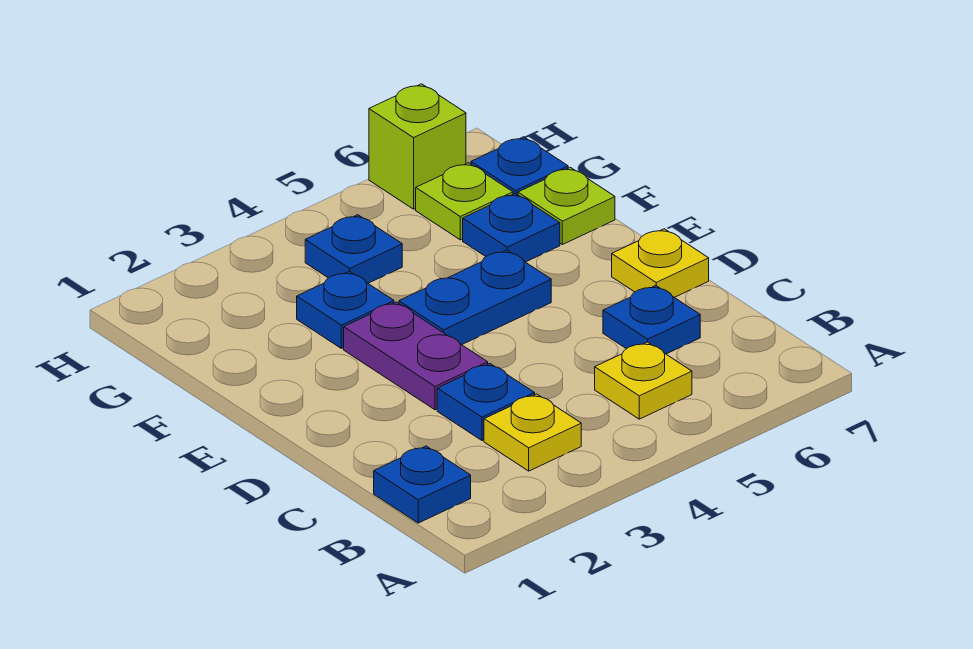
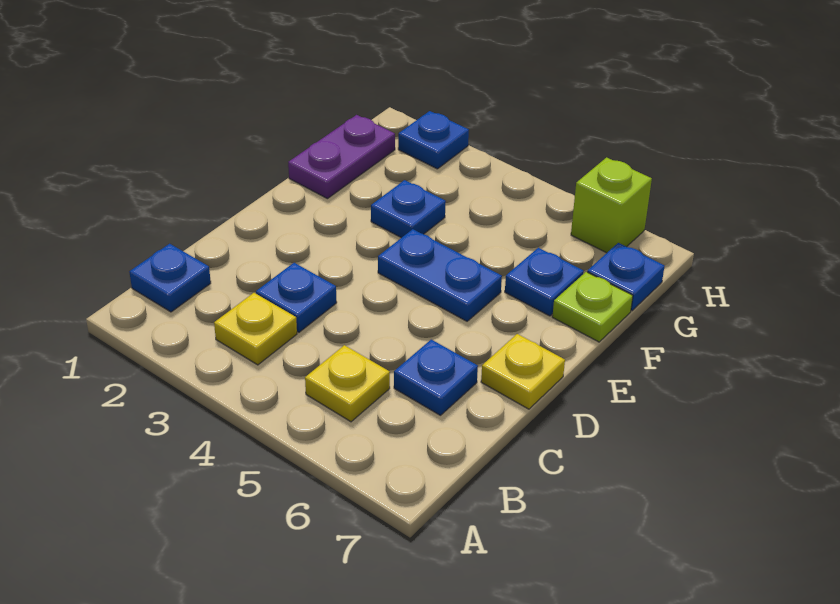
purple 1x2 plate [344,302,488,410] -> purple 1x2 plate moved to [288,115,395,199]
blue 1x1 plate [305,215,402,283] -> blue 1x1 plate moved to [398,111,469,169]
lime 1x1 plate [416,163,513,240] -> none

